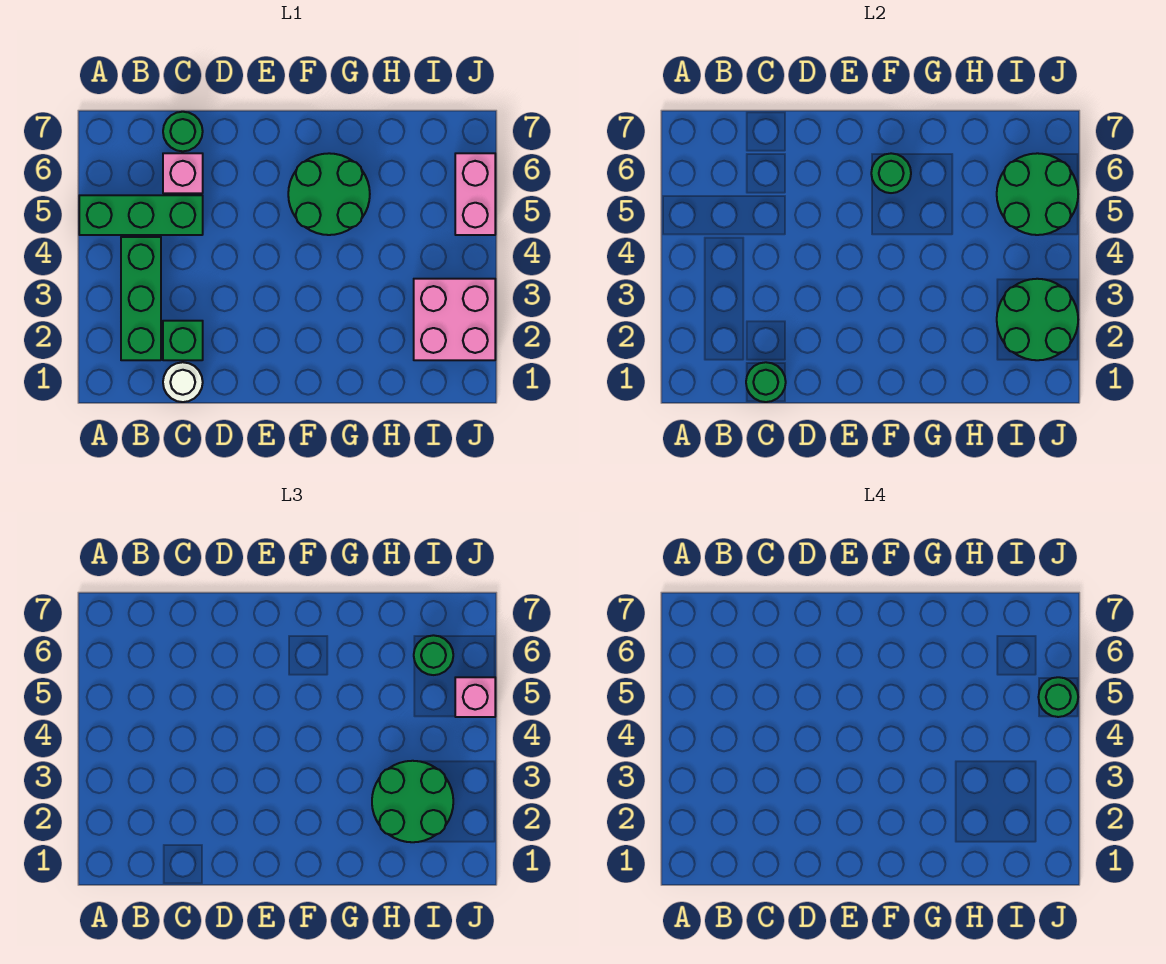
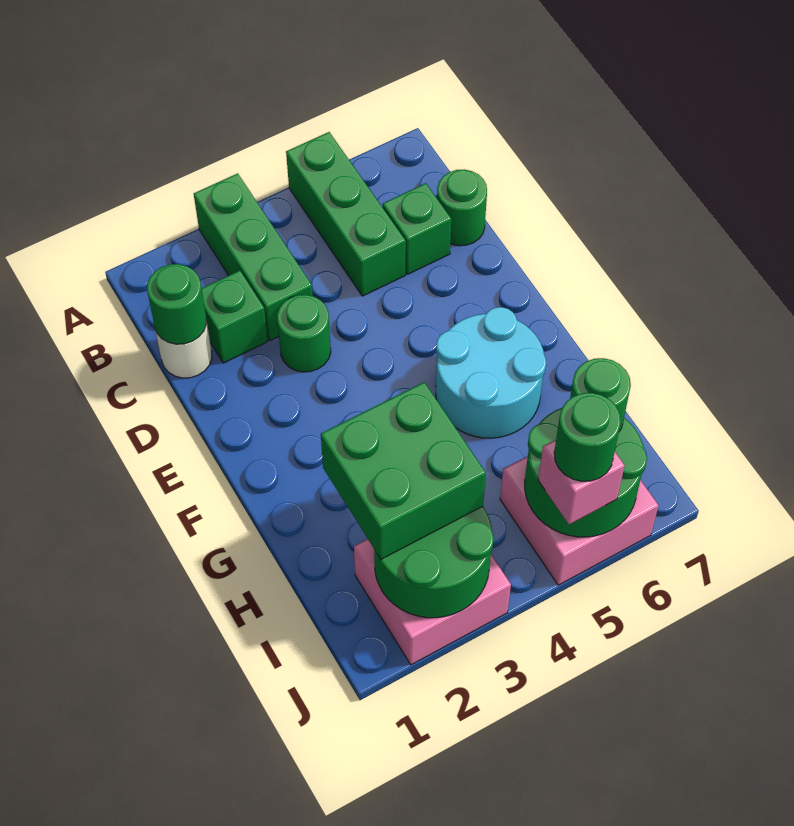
green 1x3 brick [121,237,161,360] -> green 1x3 brick turned to [194,173,313,341]
pink 1x1 brick [163,153,203,193] -> green 1x1 brick [383,183,451,274]
green 2x2 round brick [288,153,370,235] -> cyan 2x2 round brick [436,307,546,438]
green 1x1 round brick [871,153,911,193] -> green 1x1 round brick moved to [277,295,331,372]
green 2x2 round brick [372,761,453,842] -> green 2x2 brick [321,382,486,559]
pink 1x2 brick [455,153,495,235] -> pink 2x2 brick [500,456,658,585]

